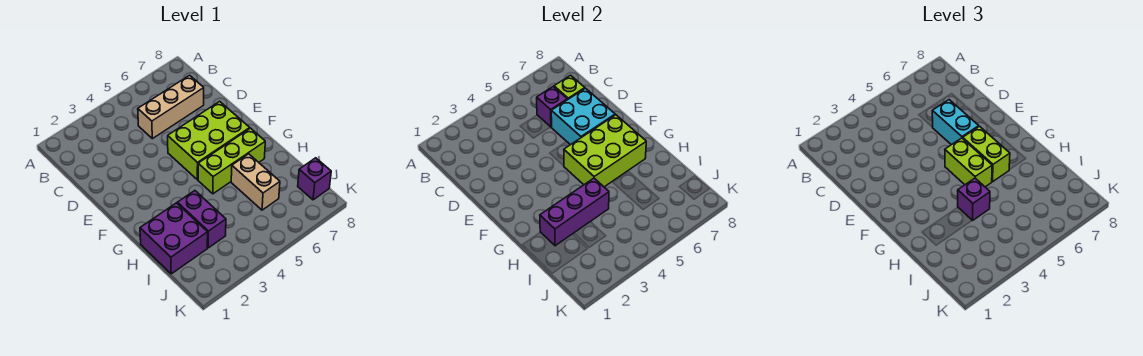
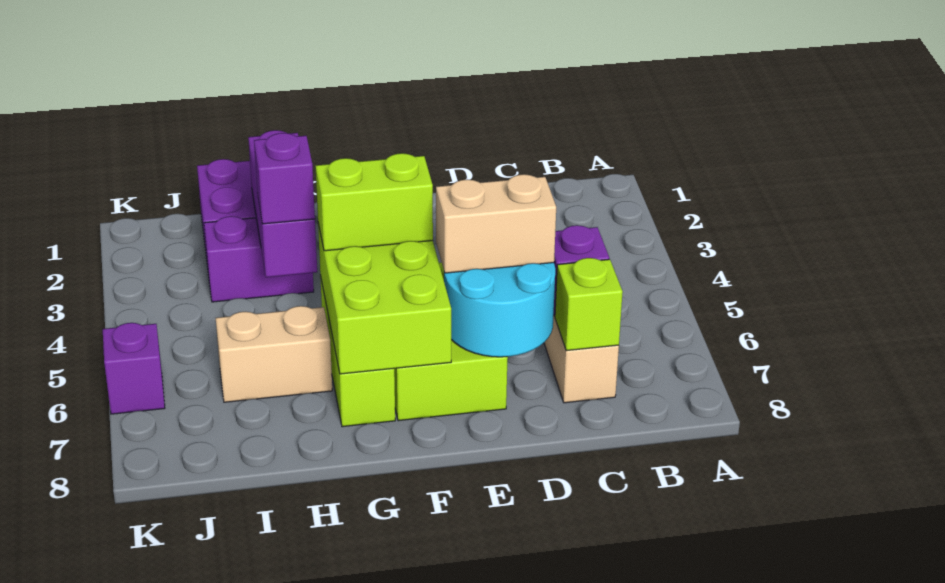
cyan 2x2 brick [551,88,615,145] -> cyan 2x2 round brick [444,263,555,357]
cyan 1x2 brick [932,100,979,145] -> tan 1x2 brick [436,174,556,273]
lime 1x2 brick [963,126,1010,182] -> none
purple 1x1 brick [298,158,331,200] -> purple 1x1 brick moved to [103,323,165,414]

